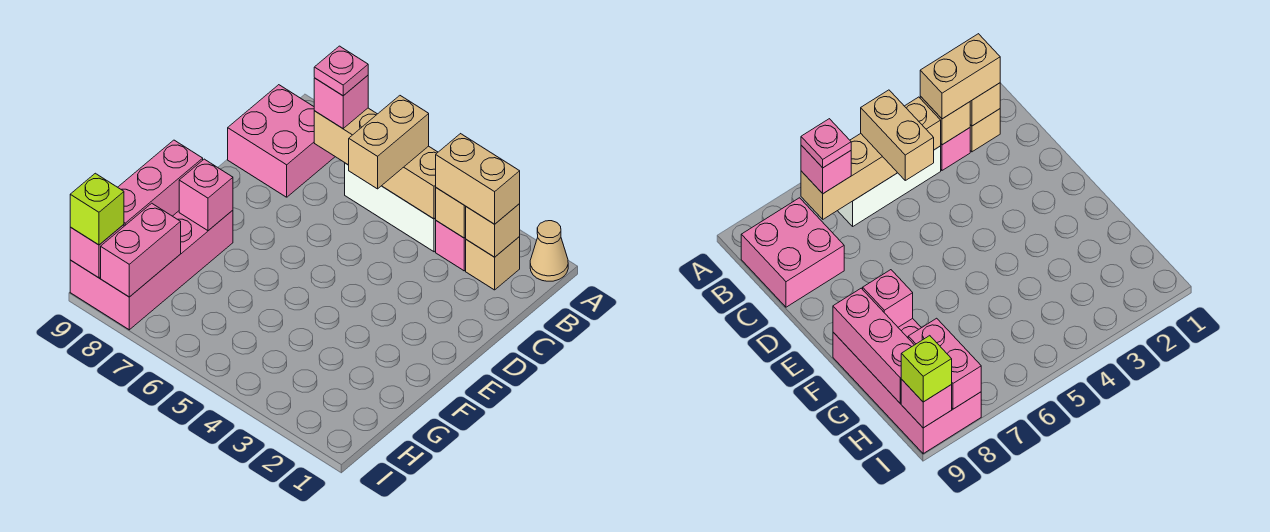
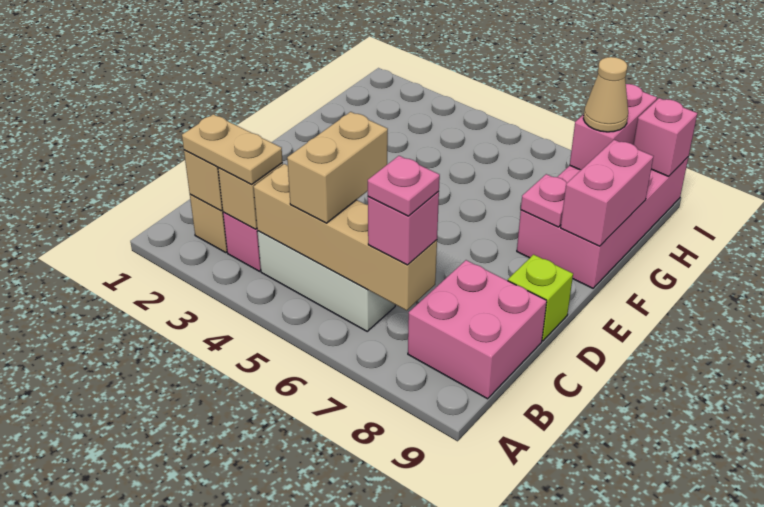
tan 1x1 cone [530,221,568,281] -> tan 1x1 cone moved to [583,57,628,132]
tan 1x2 brick [436,134,520,224] -> tan 1x2 plate [182,114,283,184]
pink 1x1 brick [179,159,233,231] -> pink 1x1 plate [521,174,567,227]
pink 1x3 brick [118,140,203,226] -> pink 1x2 brick [561,140,654,246]
lime 1x1 brick [70,173,124,245] -> lime 1x1 brick moved to [508,255,573,341]

